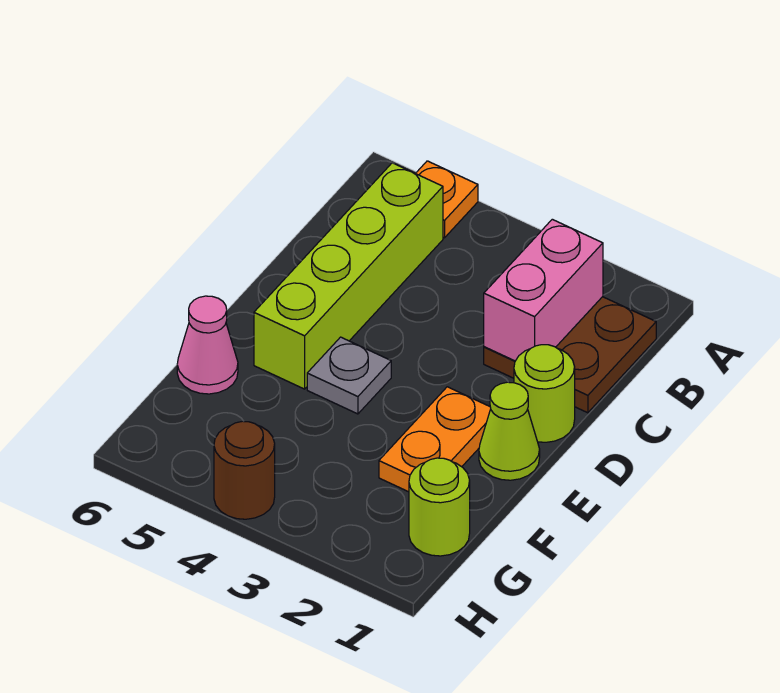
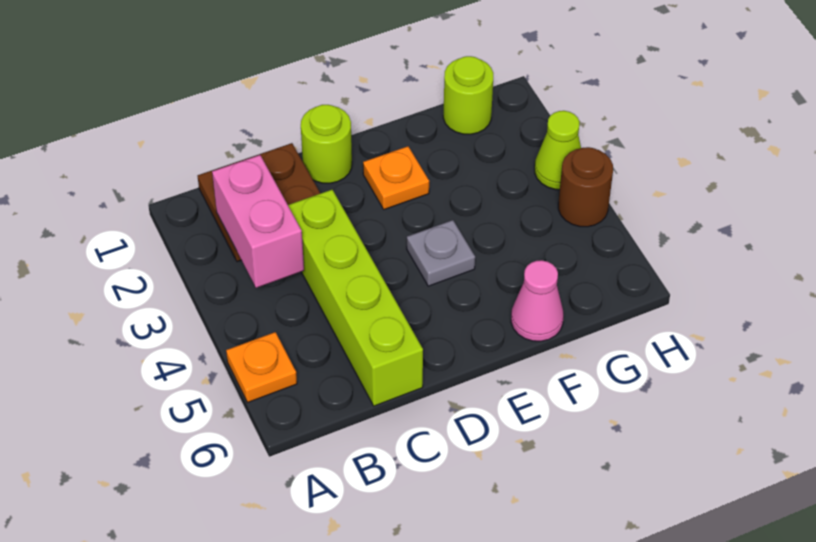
pink 1x2 brick [484,219,603,361] -> pink 1x2 brick turned to [212,155,304,288]
lime 1x4 brick [254,163,443,389] -> lime 1x4 brick turned to [288,190,423,406]
lime 1x1 cone [479,382,540,480] -> lime 1x1 cone moved to [535,111,581,190]
orange 1x2 plate [379,387,491,492] -> orange 1x1 plate [363,146,429,210]

